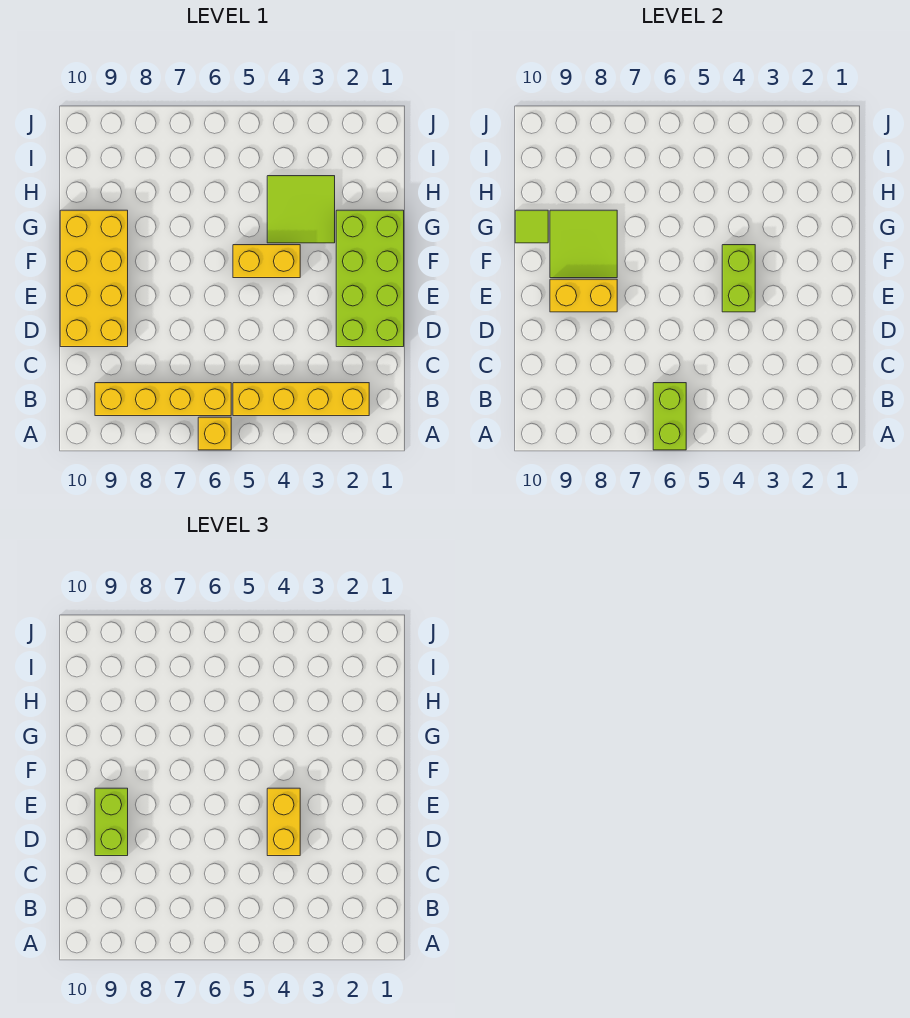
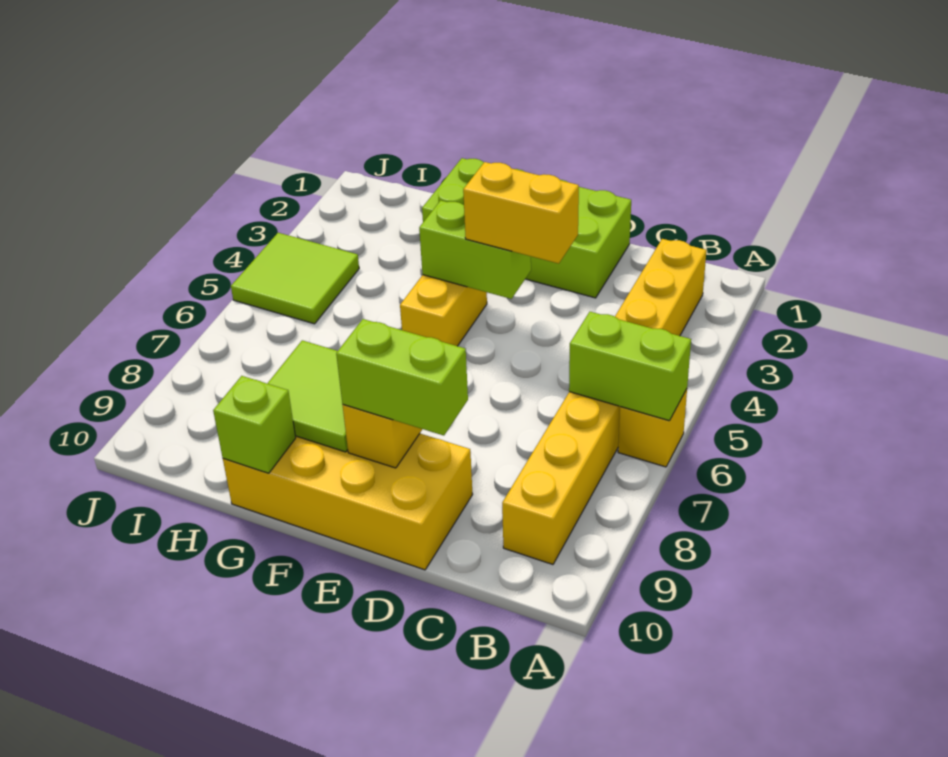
lime 2x2 tile [267,176,335,243] -> lime 2x2 tile moved to [231,233,359,324]
lime 1x1 tile [515,210,548,243] -> lime 1x1 brick [213,376,296,473]

